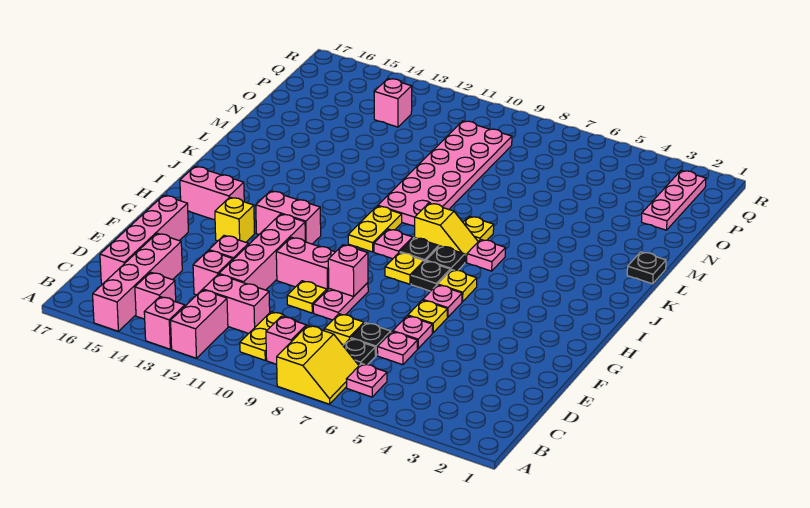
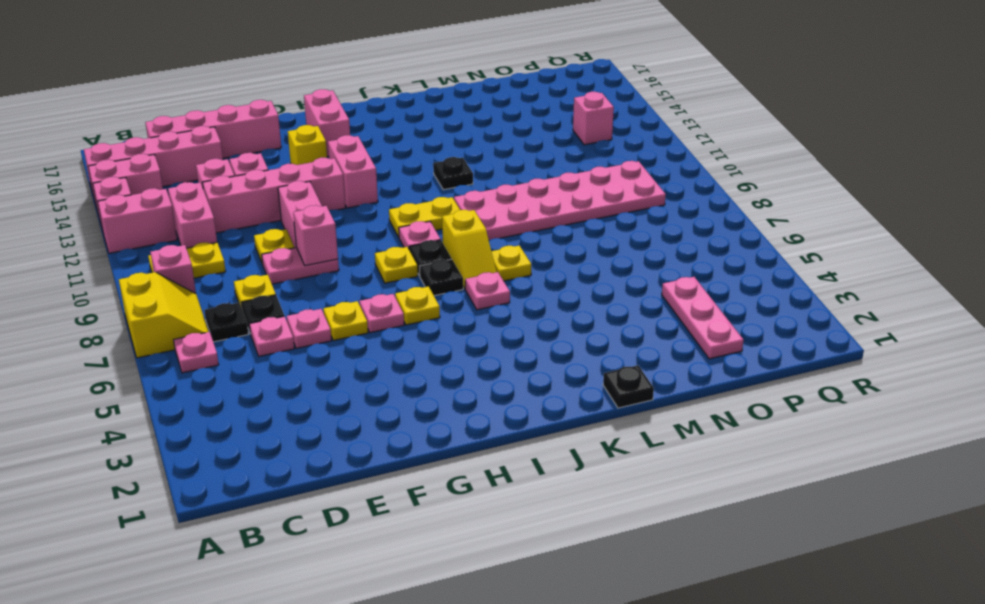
yellow 2x2 slope [276,325,359,404] -> yellow 2x2 slope turned to [119,272,209,358]
pink 1x1 brick [135,272,176,319] -> pink 1x2 brick [88,154,163,211]
black 1x1 plate [411,261,450,291] -> black 1x1 plate moved to [433,157,473,190]
pink 1x3 plate [642,170,706,230] -> pink 1x3 plate turned to [662,277,744,359]

